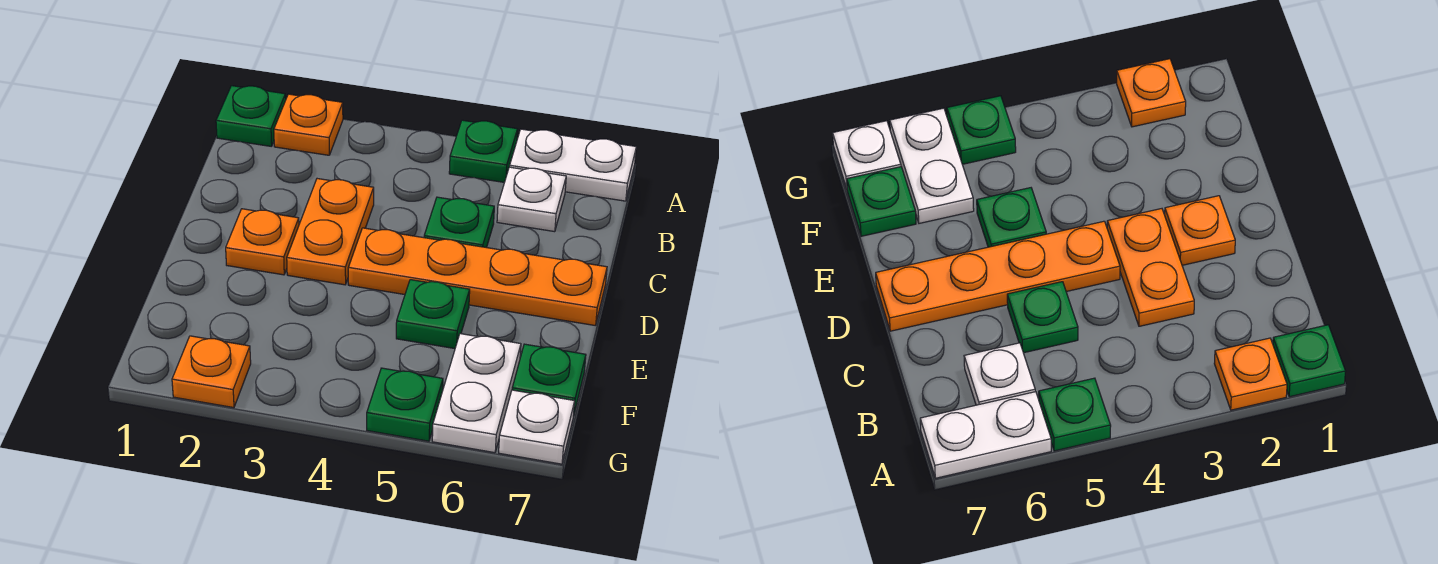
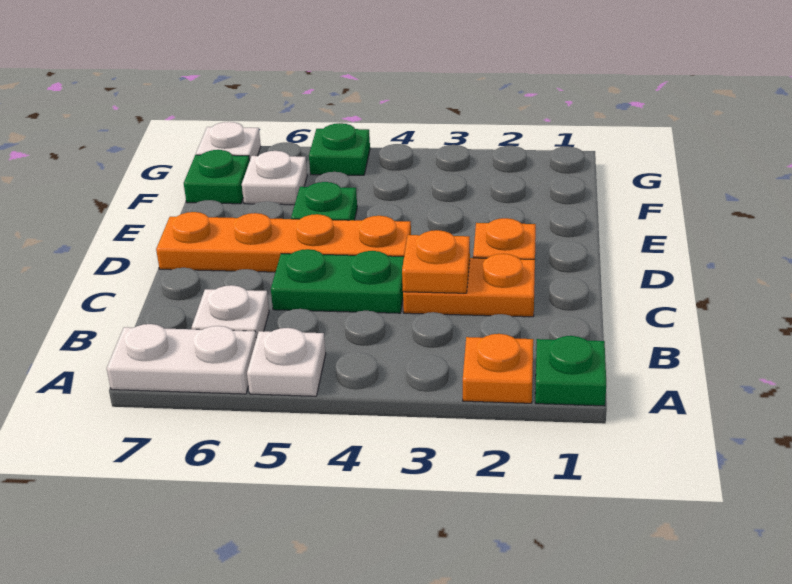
green 1x1 plate [449,120,518,182] -> white 1x1 plate [247,328,326,396]
orange 1x2 plate [287,179,374,285] -> orange 1x2 plate turned to [403,254,535,317]
green 1x1 plate [424,197,494,248] -> green 1x2 plate [271,249,404,313]
white 1x2 plate [432,334,521,453] -> white 1x1 plate [242,151,307,205]
orange 1x1 plate [172,336,251,408] -> orange 1x1 plate moved to [402,230,470,293]

